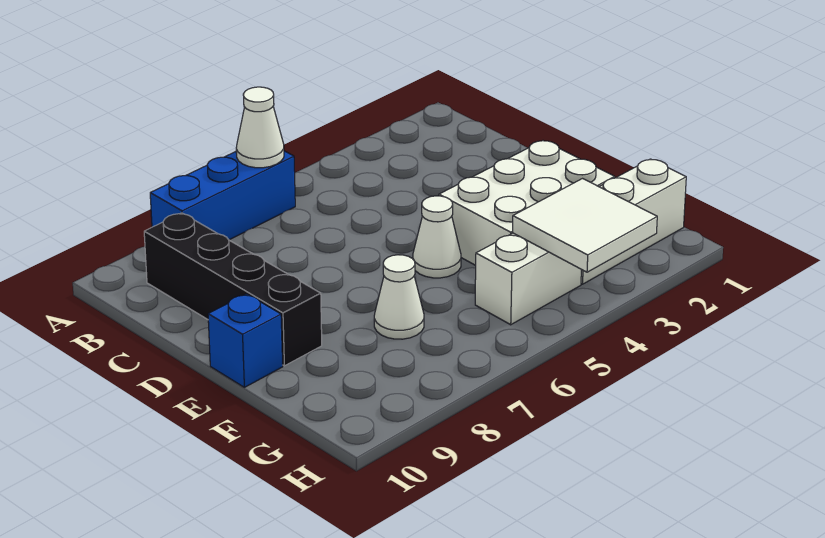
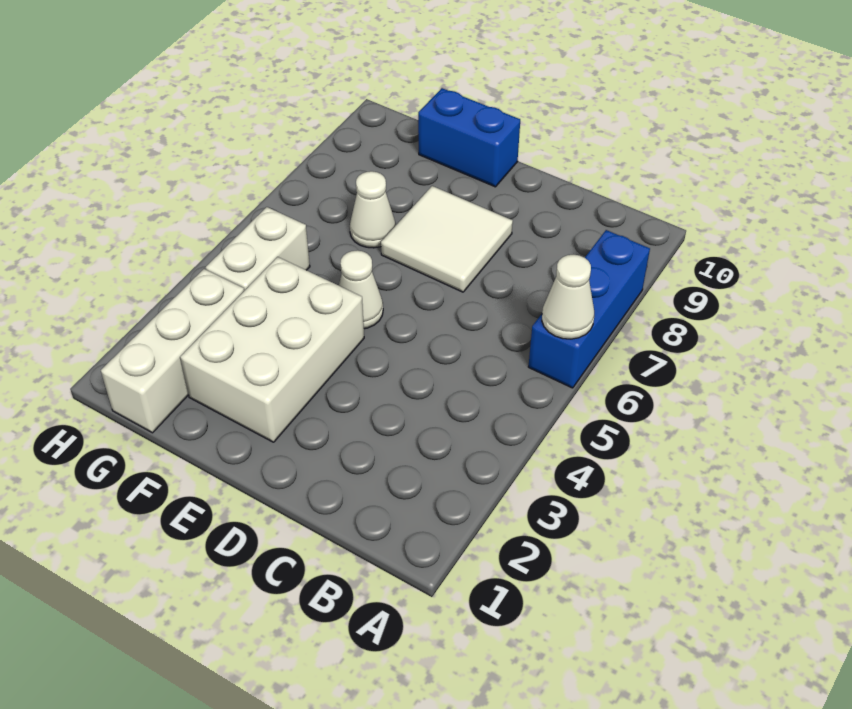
black 1x4 brick [144,213,322,366] -> none
blue 1x1 brick [208,294,283,387] -> blue 1x2 brick [418,88,520,187]
white 2x2 tile [512,179,657,272] -> white 2x2 tile moved to [381,186,513,292]

